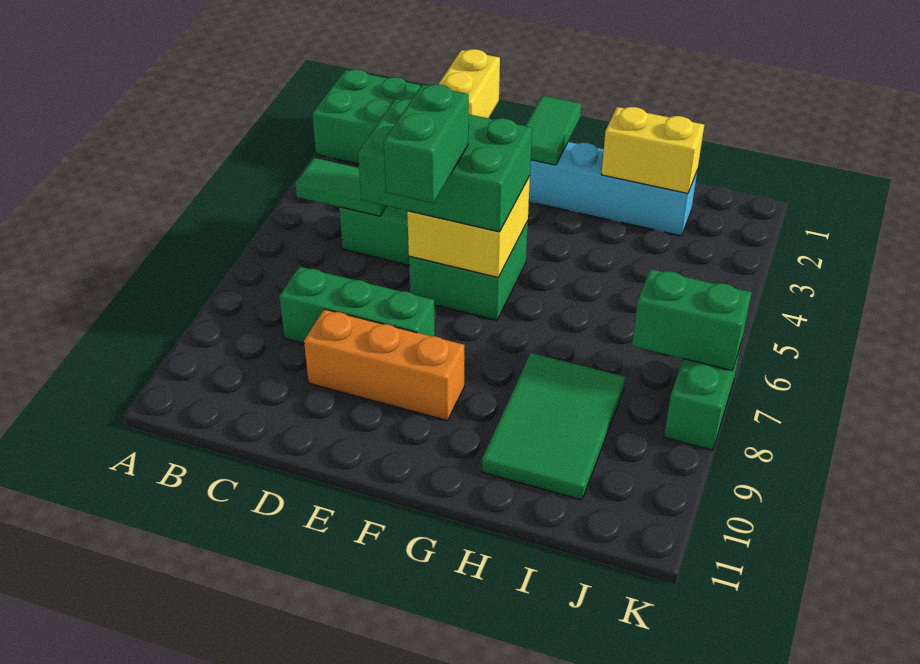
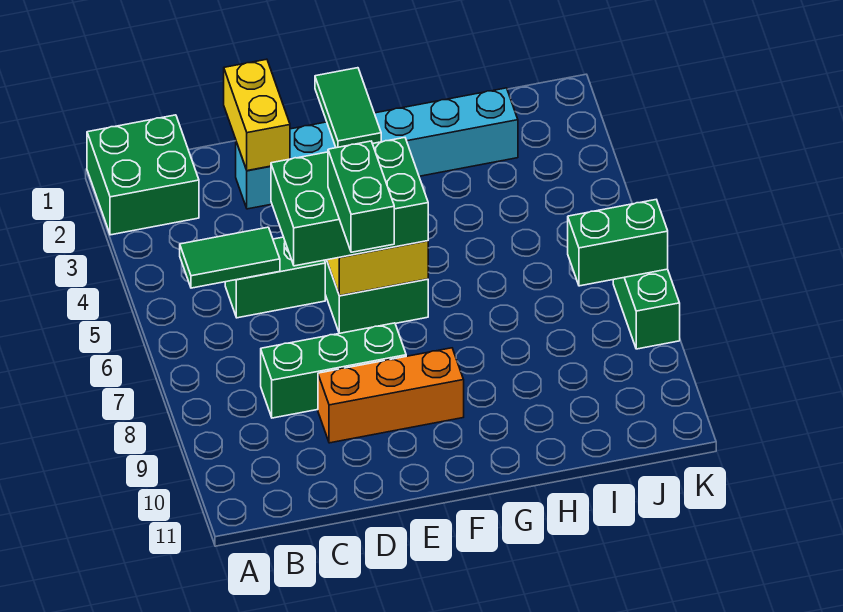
yellow 1x2 brick [601,107,704,193] -> none
green 2x3 tile [482,353,625,500] -> none

